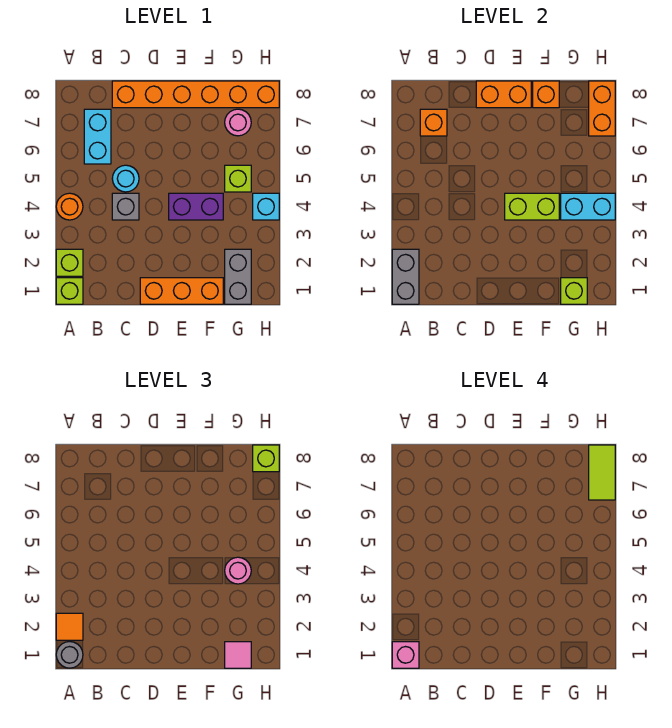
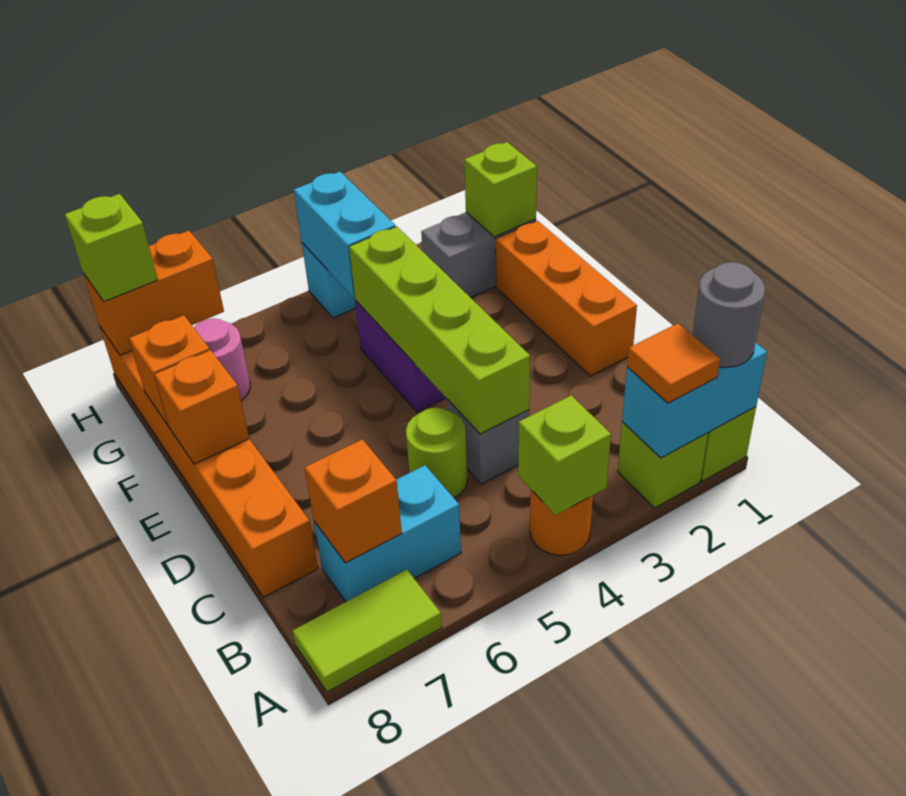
grey 1x2 brick [392,249,419,304] -> cyan 1x2 brick [622,342,767,458]
pink 1x1 brick [392,642,419,668] -> none
cyan 1x1 round brick [112,165,139,192] -> lime 1x1 round brick [406,408,468,498]
orange 1x2 brick [476,81,531,108] -> orange 1x1 brick [154,350,249,464]
lime 1x2 brick [505,193,559,220] -> lime 1x4 brick [349,227,530,434]
pink 1x1 tile [225,642,251,668] -> none
pink 1x1 round brick [225,557,251,584] -> none
lime 1x1 brick [225,165,251,192] -> lime 1x1 brick moved to [518,395,611,515]
lime 1x2 tile [589,445,615,500] -> lime 1x2 tile moved to [293,570,442,692]

